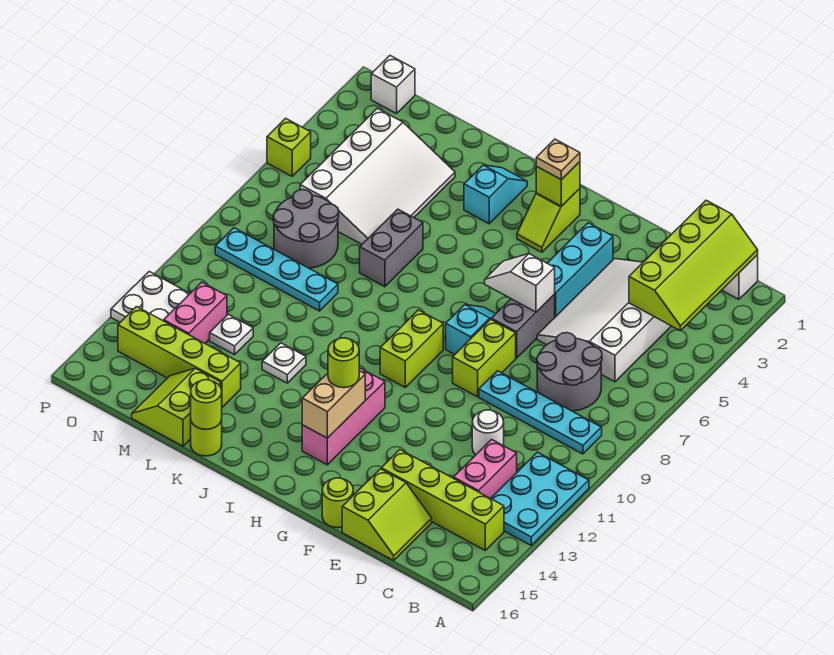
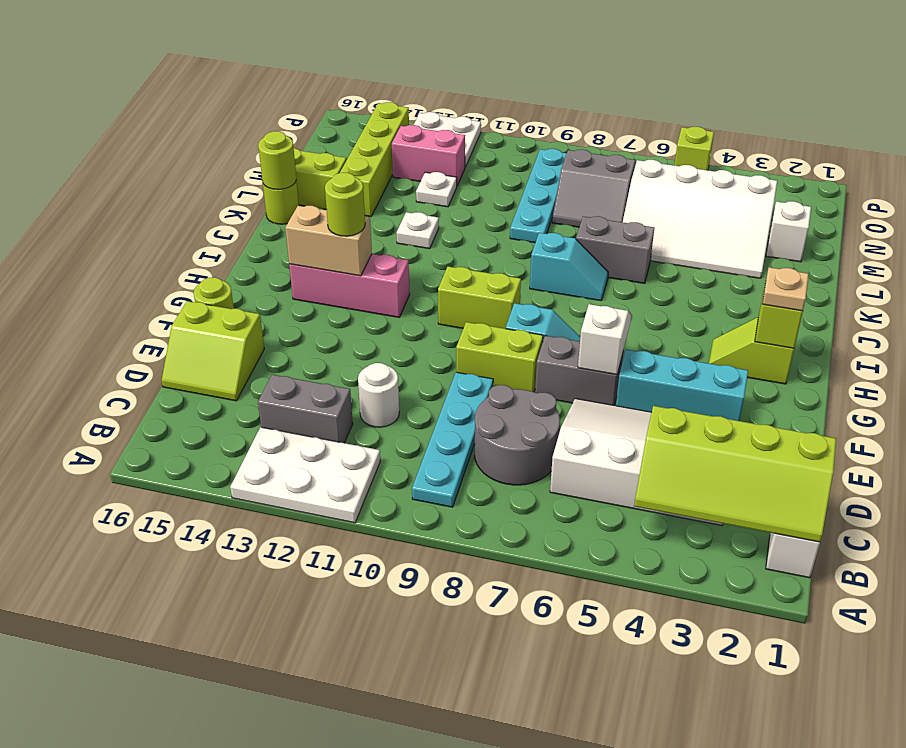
cyan 2x3 plate [491,452,589,545] -> white 2x3 plate [230,427,380,523]
lime 1x4 brick [381,450,504,550] -> none
pink 1x2 brick [454,439,517,499] -> grey 1x2 brick [258,375,353,443]
cyan 1x2 slope [464,165,527,224] -> cyan 1x2 slope moved to [530,233,608,301]
grey 2x2 round brick [273,190,339,268] -> grey 2x2 slope [552,150,635,227]
white 1x1 brick [371,56,415,114] -> white 1x1 brick moved to [766,201,811,262]

